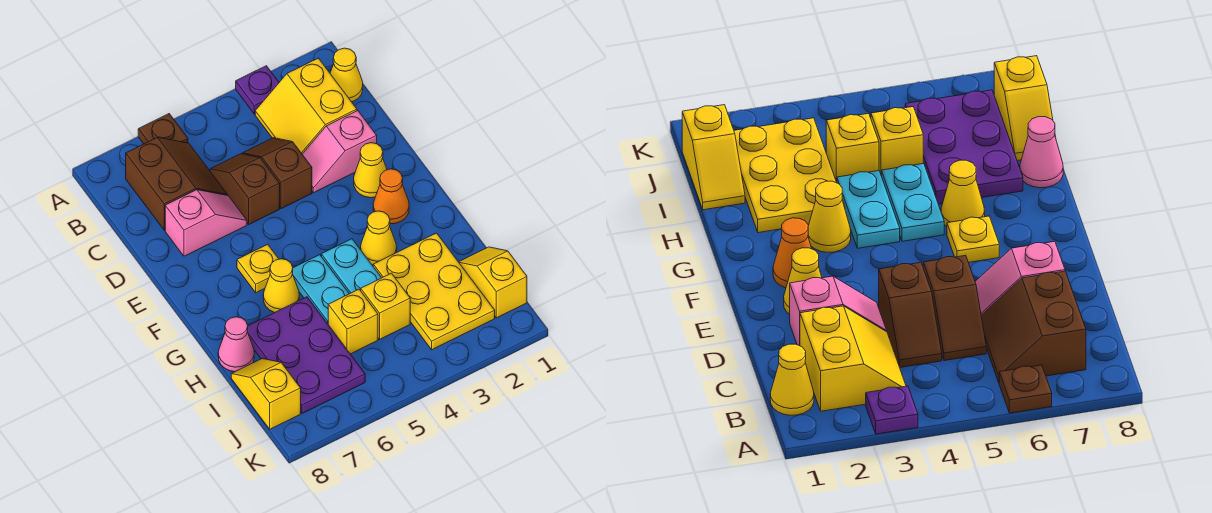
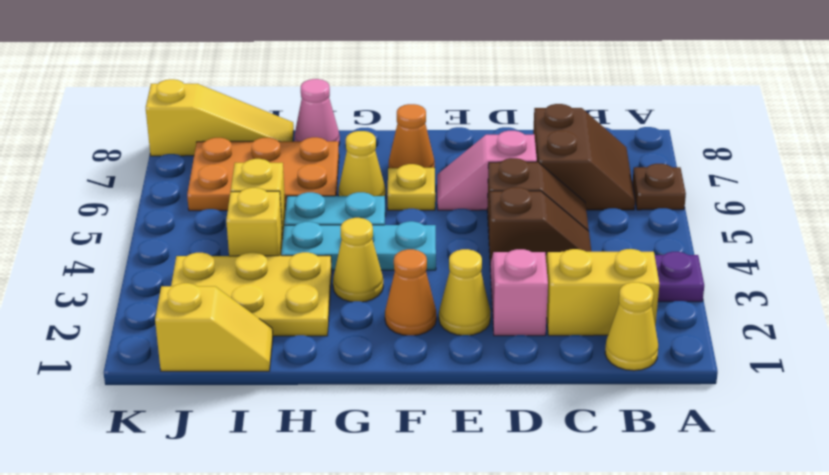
brown 2x2 slope [126,137,227,230] -> brown 2x2 slope turned to [533,104,635,210]
pink 1x2 slope [165,190,247,256] -> pink 1x2 slope turned to [437,131,537,210]
none -> orange 1x1 cone [389,104,435,168]
cyan 1x2 plate [321,239,381,294] -> cyan 1x3 plate [281,221,436,270]
purple 2x3 plate [248,297,365,413] -> orange 2x3 plate [187,137,339,211]
yellow 1x2 slope [231,359,301,429] -> yellow 1x3 slope [146,79,294,156]

